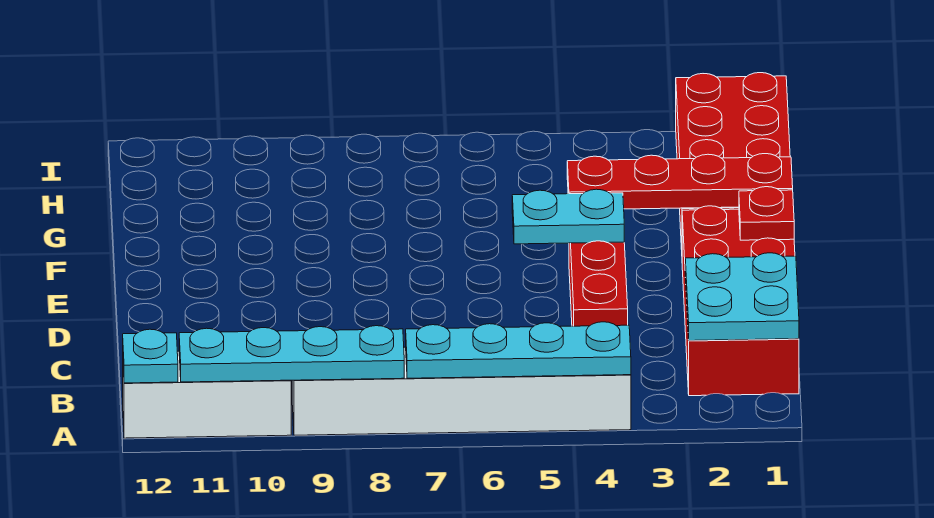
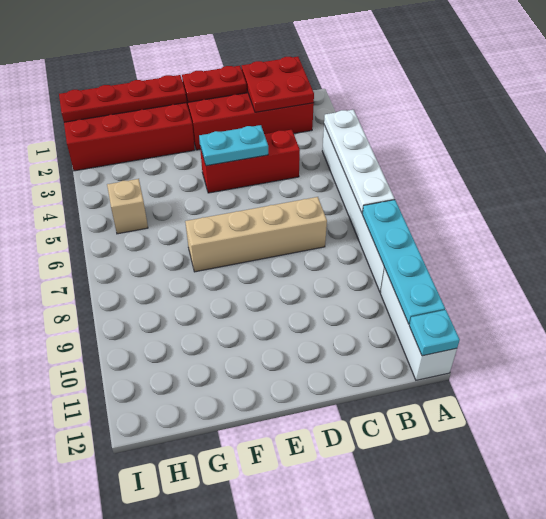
cyan 1x4 plate [406,322,631,378] -> white 1x4 plate [324,110,395,213]
cyan 2x2 plate [685,253,799,341] -> red 2x2 plate [241,57,314,112]
none -> tan 1x4 brick [185,197,327,272]
red 1x1 plate [739,187,794,240] -> red 1x2 plate [182,66,247,102]
cyan 1x2 plate [512,189,624,244] -> cyan 1x2 plate turned to [199,125,268,166]
red 1x4 plate [567,154,793,209] -> red 1x4 plate turned to [59,75,187,122]
none -> tan 1x1 brick [107,179,148,234]

